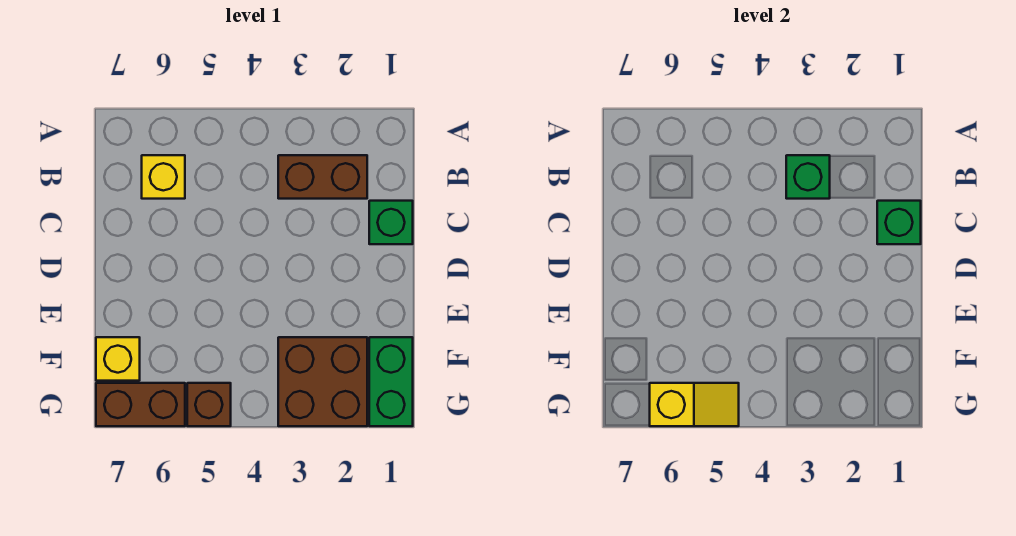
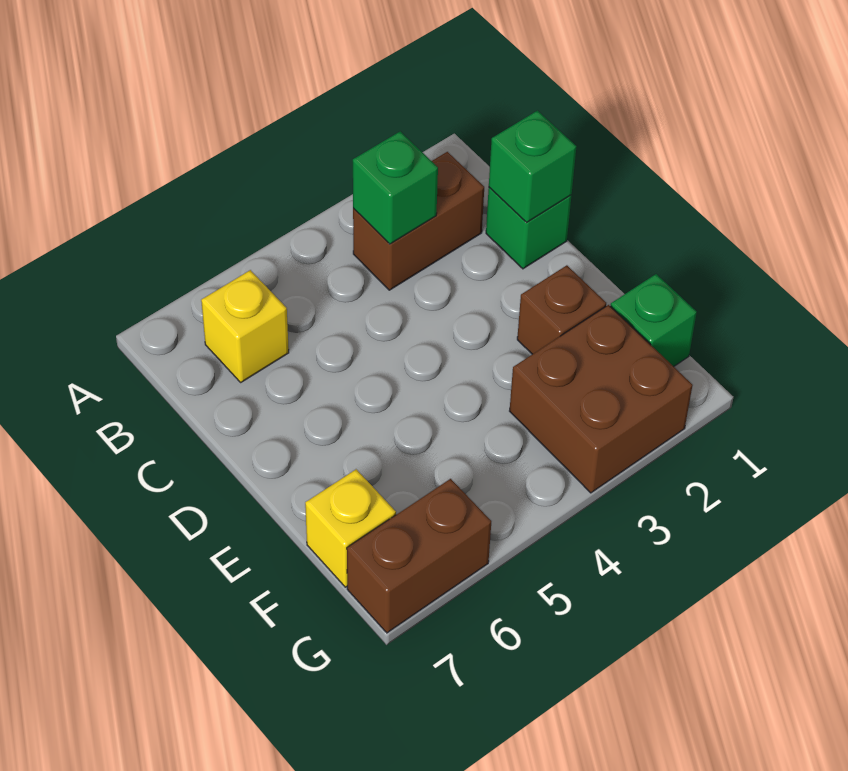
green 1x2 brick [369,337,413,426] -> green 1x1 brick [610,274,697,367]
brown 1x1 brick [187,383,231,426] -> brown 1x1 brick moved to [517,265,606,354]
yellow 1x2 slope [650,383,739,426] -> none

